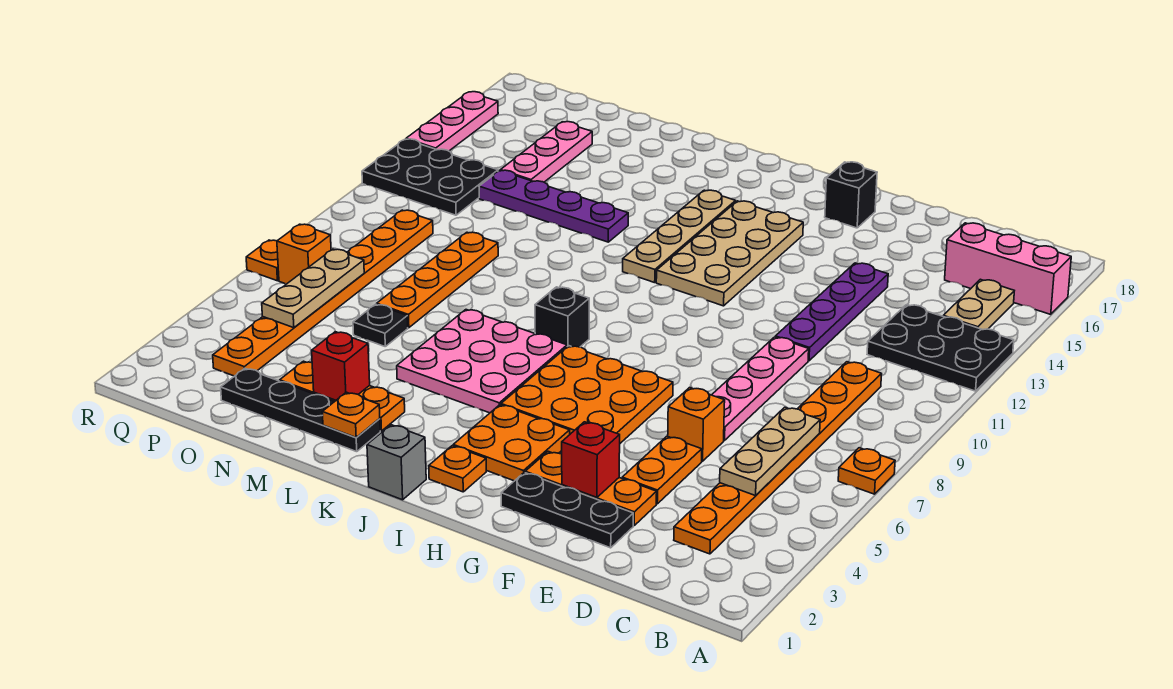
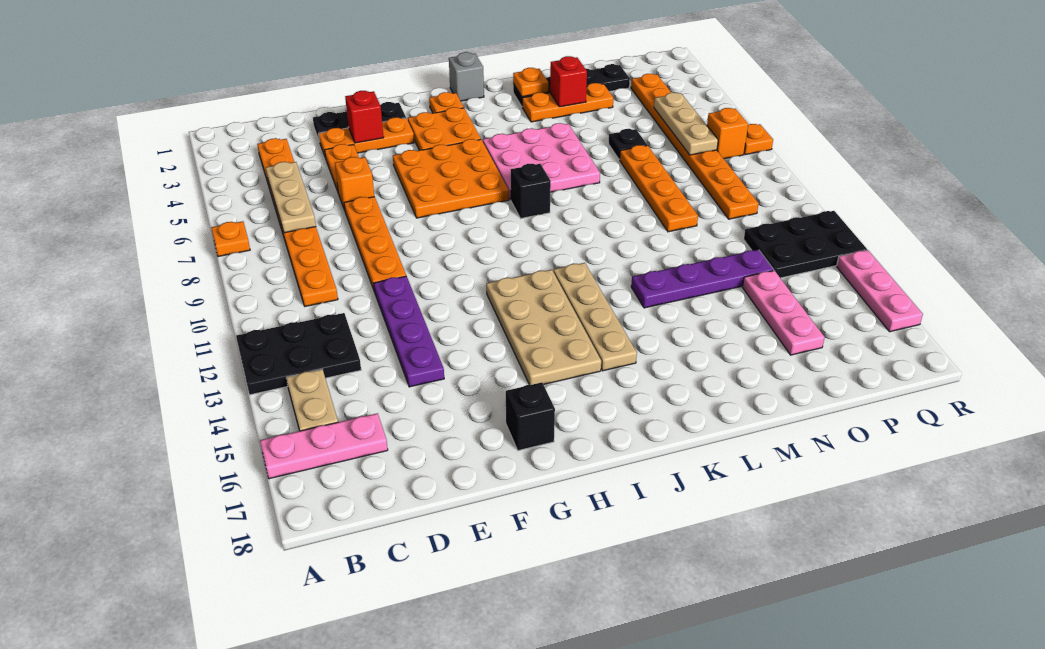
pink 1x3 brick [945,223,1071,314] -> pink 1x3 plate [260,413,388,479]
pink 1x4 plate [712,337,809,441] -> orange 1x4 plate [344,197,406,292]

